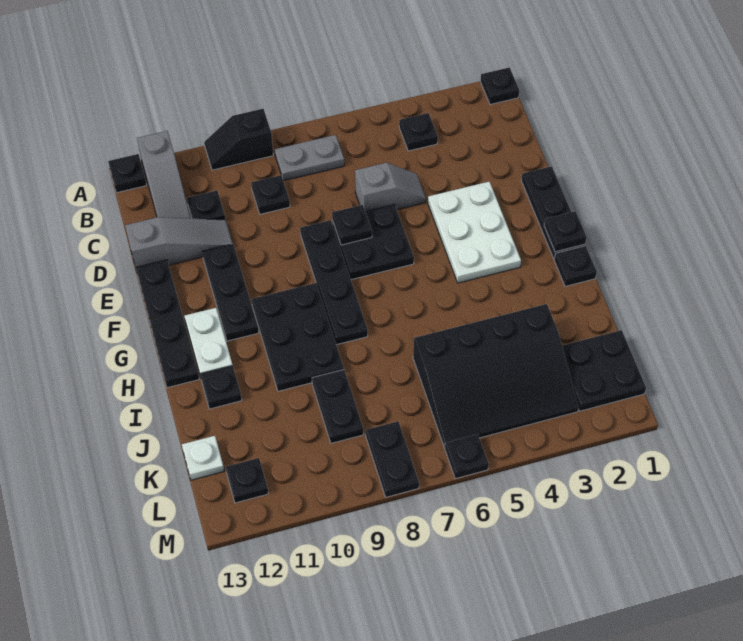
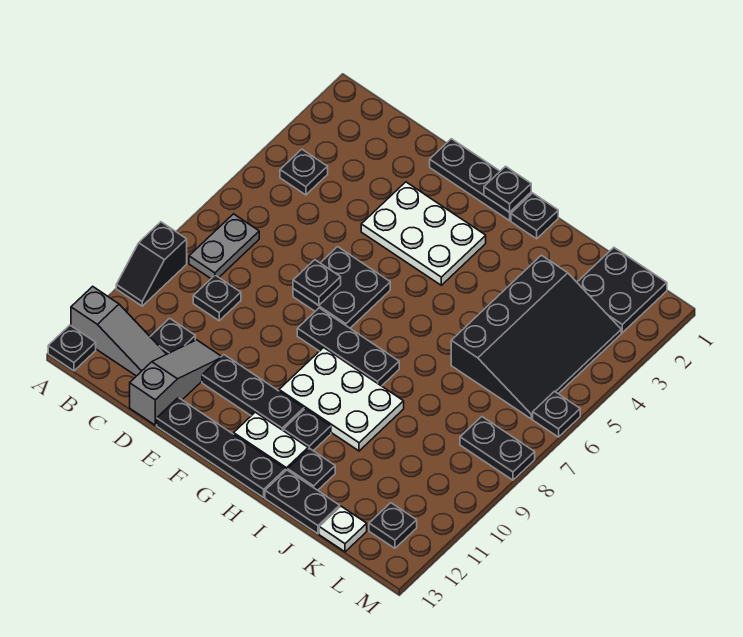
black 1x1 plate [480,67,519,104] -> black 1x1 plate moved to [283,409,331,451]
grey 1x2 slope [355,163,426,212] -> none
black 1x4 plate [300,220,368,345] -> black 1x3 plate [297,308,399,386]
black 2x3 plate [252,283,344,391] -> white 2x3 plate [279,348,404,451]
black 1x2 plate [312,370,364,443] -> black 1x2 plate moved to [265,470,340,534]

